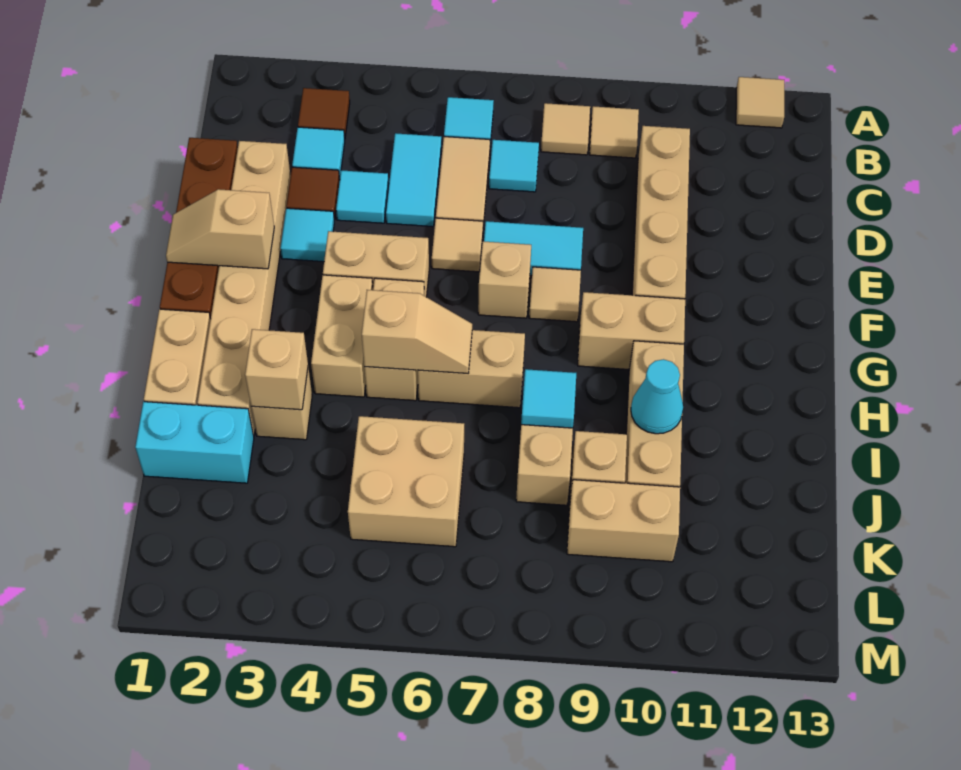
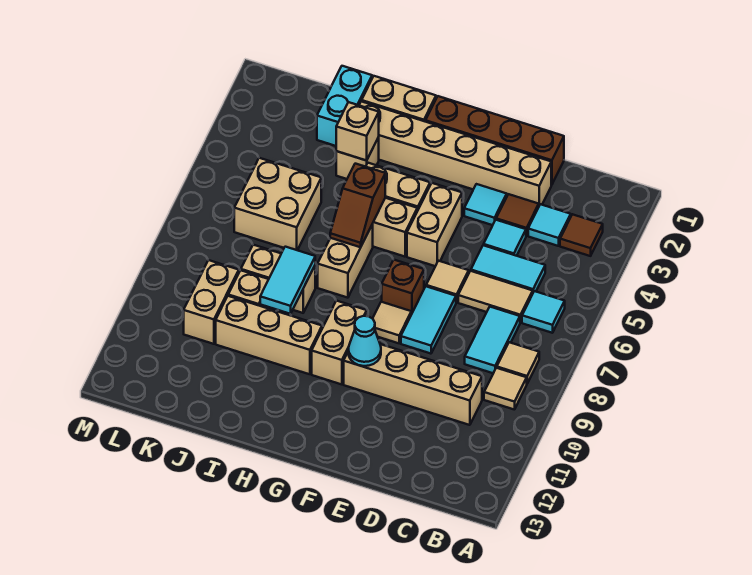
tan 1x1 tile [736,77,784,128] -> none
cyan 1x1 tile [489,140,539,192] -> cyan 1x2 tile [465,307,520,373]
tan 1x2 slope [166,189,274,269] -> none
tan 1x1 brick [478,241,531,318] -> brown 1x1 brick [382,260,424,314]
tan 1x2 slope [362,290,472,374] -> brown 1x2 slope [330,164,385,247]
cyan 1x1 tile [521,369,576,428] -> cyan 1x2 tile [260,247,315,314]
cyan 1x1 cone [631,359,683,434] -> cyan 1x1 cone moved to [348,316,381,366]

